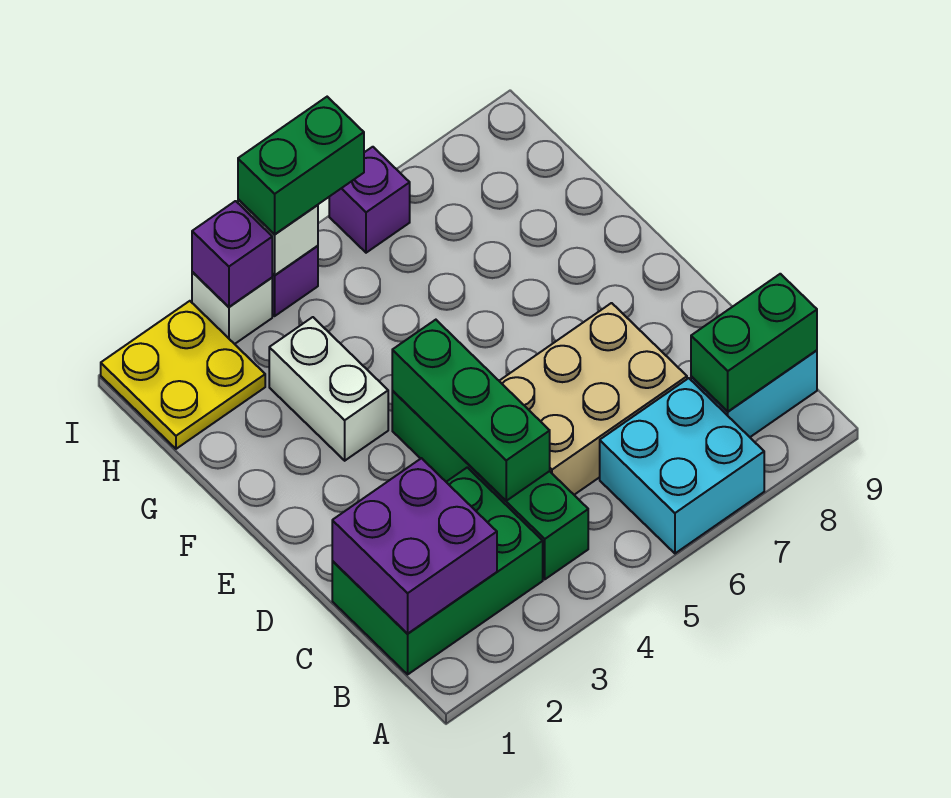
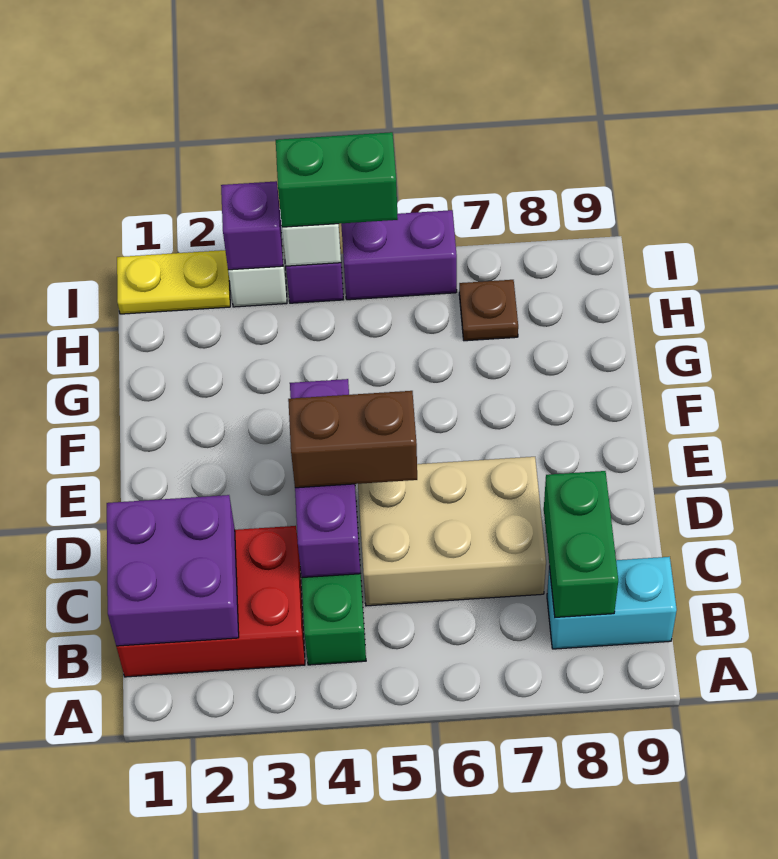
cyan 2x2 brick [600,378,764,553] -> none
green 2x3 brick [332,467,543,674] -> red 2x3 brick [116,526,305,677]
green 1x2 brick [691,274,817,412] -> green 1x2 brick turned to [544,471,618,618]
green 1x3 brick [392,320,550,501] -> purple 1x3 brick [290,379,361,578]
none -> brown 1x2 brick [288,391,417,488]
white 1x2 brick [269,317,388,461] -> none
yellow 2x2 plate [101,301,265,449] -> yellow 1x2 plate [117,250,230,314]
none -> brown 1x1 plate [459,280,518,341]
purple 1x1 brick [329,147,410,253] -> purple 1x2 brick [341,210,457,300]

